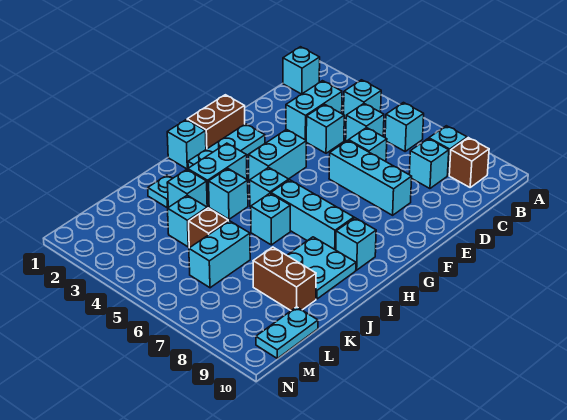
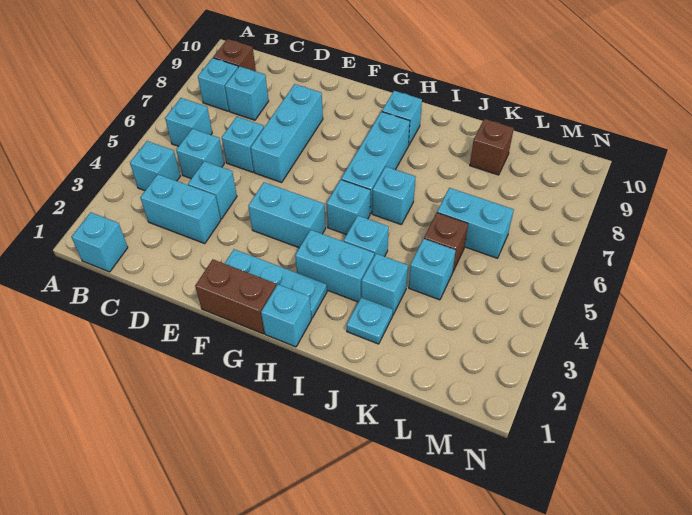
cyan 2x2 plate [287,237,356,299] -> none
brown 1x2 brick [253,247,316,310] -> brown 1x1 brick [470,119,514,175]
cyan 1x2 plate [256,307,318,358] -> none

